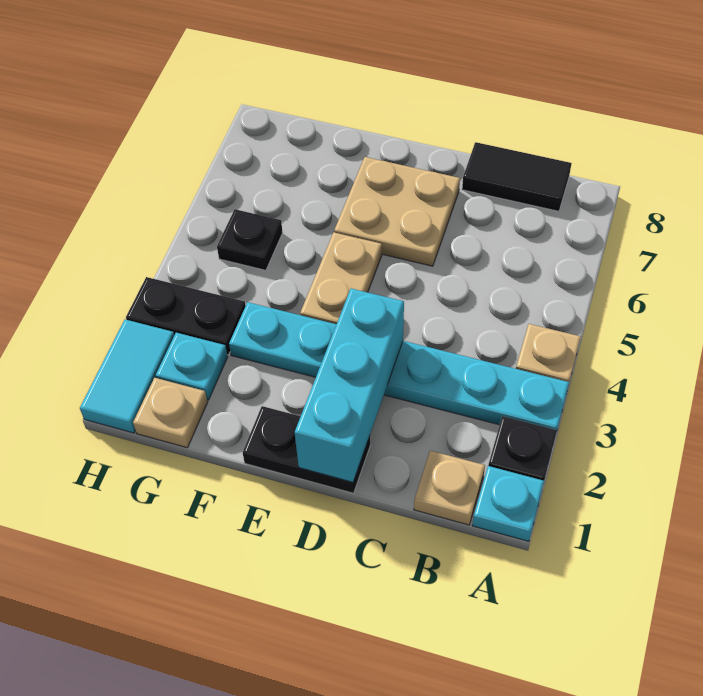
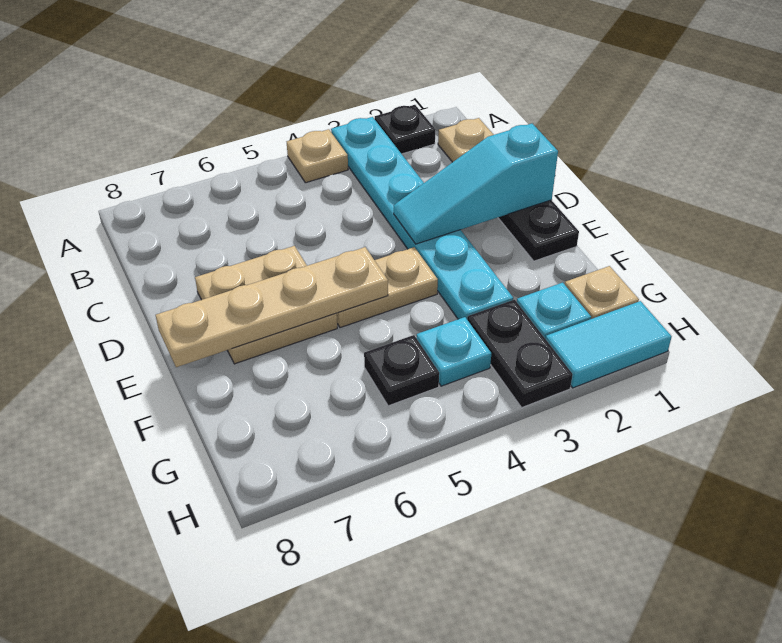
cyan 1x1 plate [472,466,544,541] -> cyan 1x1 plate moved to [416,317,491,386]
black 1x2 tile [462,142,572,211] -> none
cyan 1x3 brick [295,289,404,482] -> cyan 1x3 slope [394,124,558,244]
none -> tan 1x4 plate [156,247,388,367]

